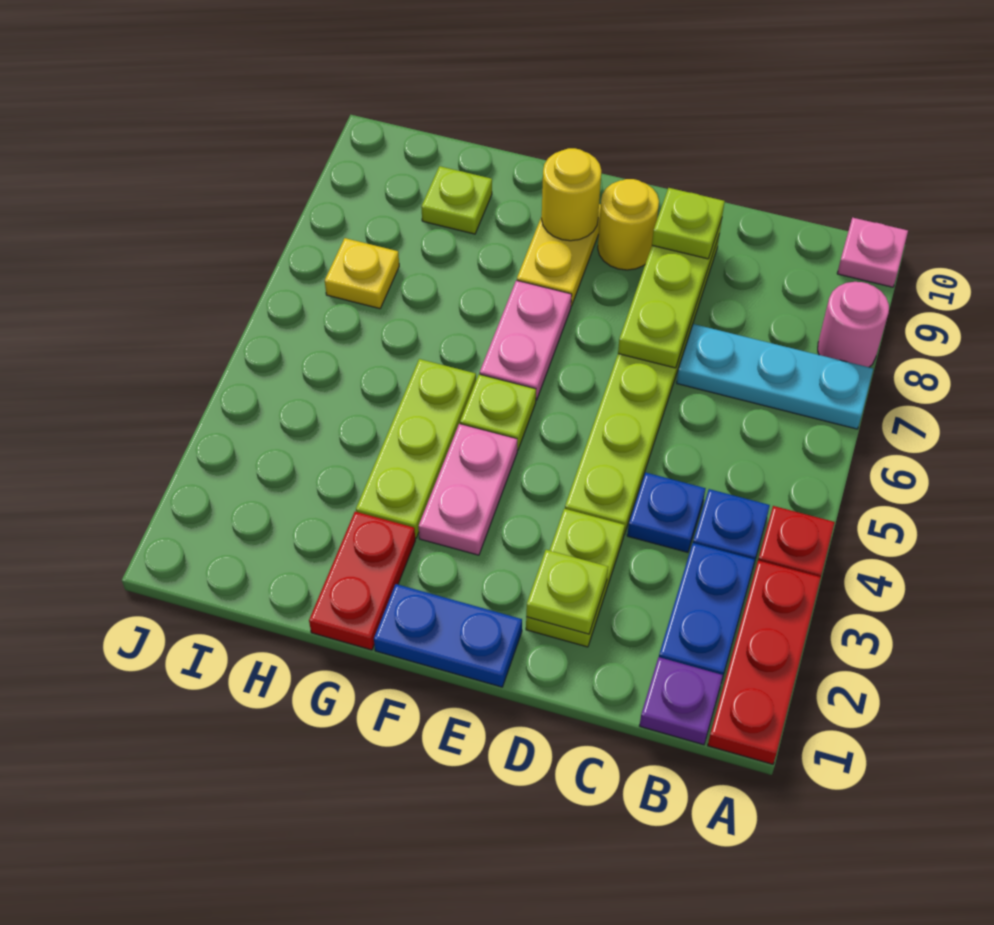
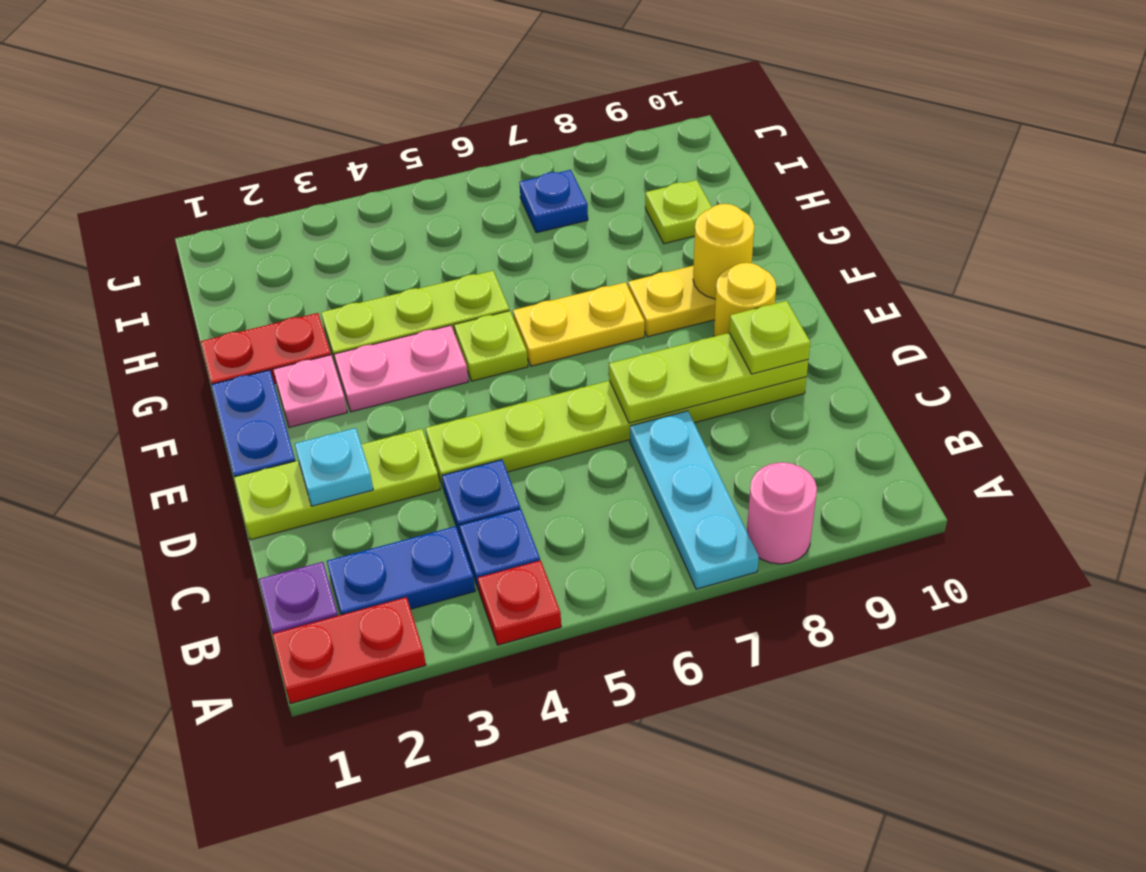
red 1x3 plate [708,560,821,764] -> red 1x2 plate [272,597,426,704]
pink 1x1 plate [837,218,908,287] -> pink 1x1 plate moved to [273,355,347,427]
lime 1x2 plate [526,509,625,647] -> lime 1x3 plate [234,429,440,540]
lime 1x1 plate [526,550,608,634] -> cyan 1x1 plate [295,428,373,506]
pink 1x2 plate [480,280,572,400] -> yellow 1x2 plate [513,282,645,366]
yellow 1x1 plate [325,238,399,309] -> blue 1x1 plate [519,170,588,233]

